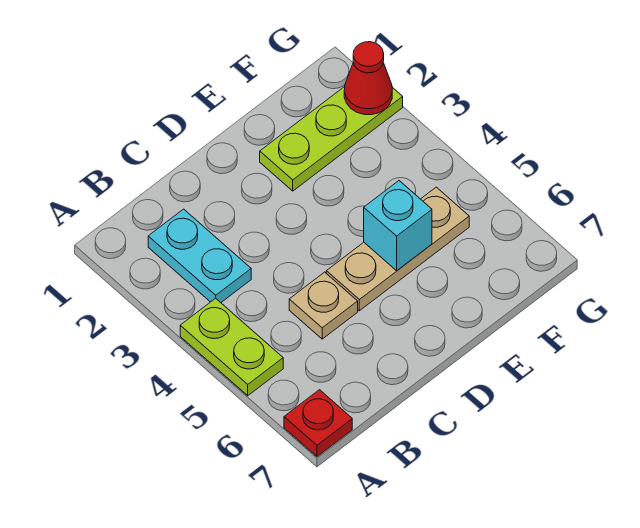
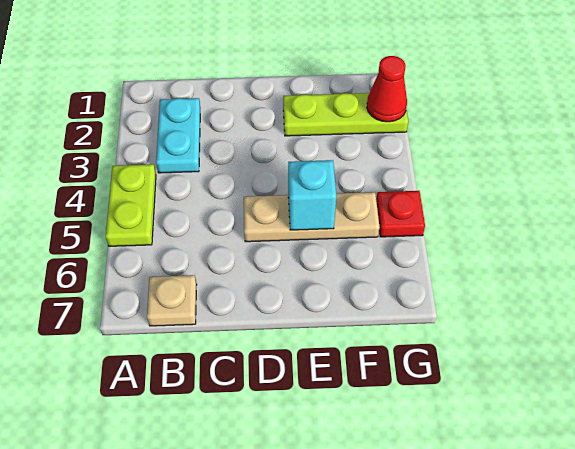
red 1x1 plate [284,390,352,456] -> red 1x1 plate moved to [376,191,425,237]
tan 1x1 plate [289,272,358,339] -> tan 1x1 plate moved to [147,275,197,326]

